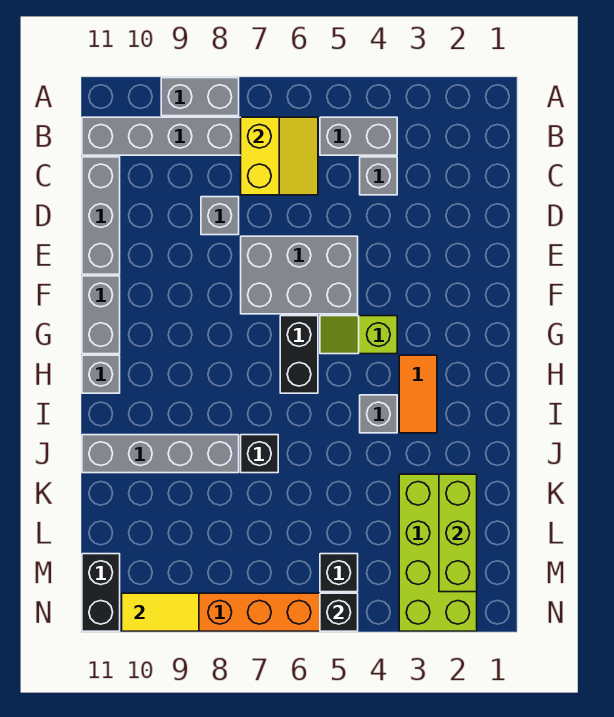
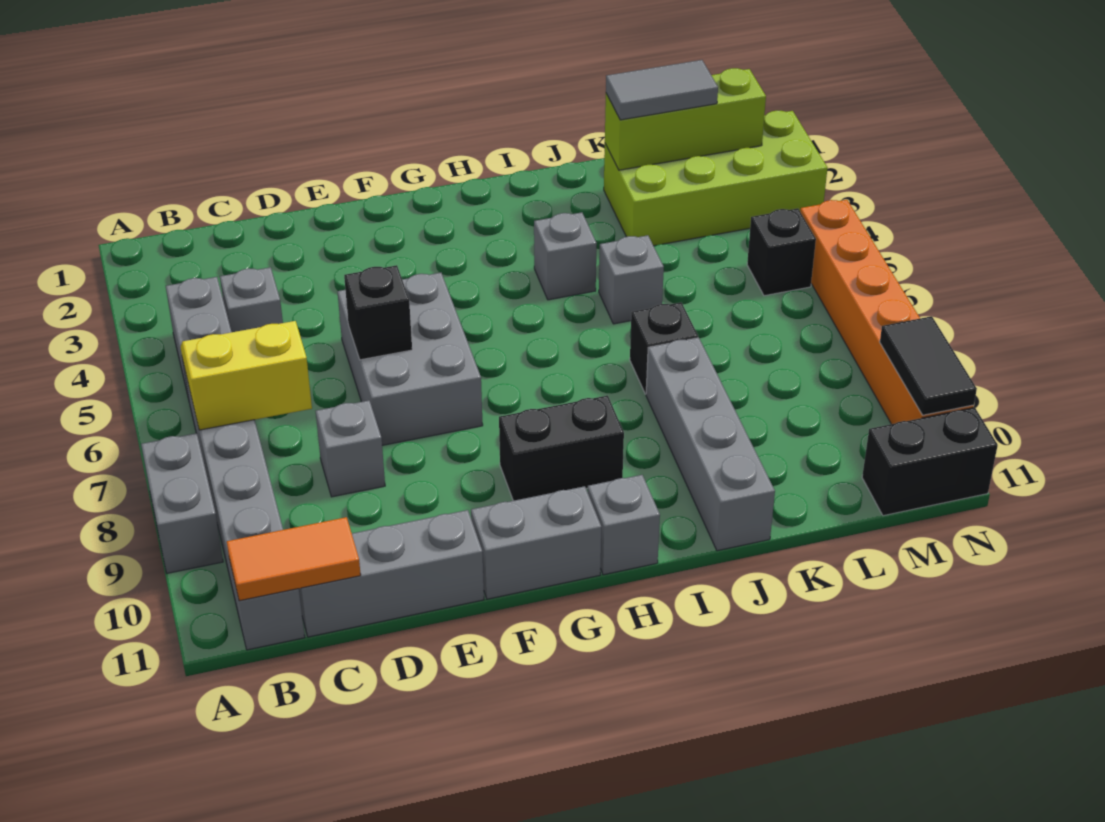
lime 1x2 slope [320,316,397,354] -> none
black 1x2 brick [280,316,318,393] -> black 1x2 brick moved to [499,396,624,501]
orange 1x2 tile [399,355,437,433] -> orange 1x2 tile moved to [227,517,361,601]
none -> grey 1x1 brick [599,235,664,324]
none -> grey 1x2 tile [606,60,718,120]
black 1x1 brick [320,593,358,631] -> black 1x1 brick moved to [344,265,412,360]
yellow 1x2 tile [122,593,199,631] -> black 1x2 tile [880,316,977,415]

